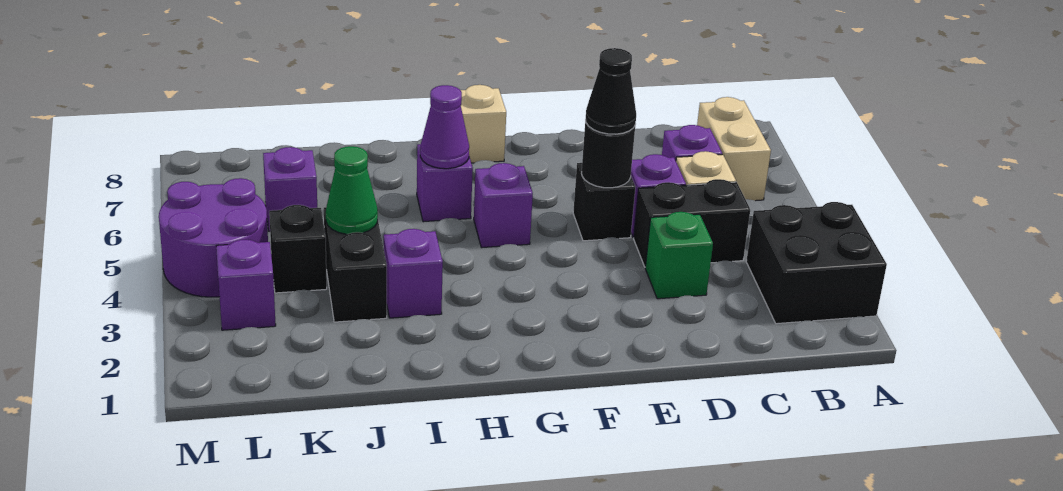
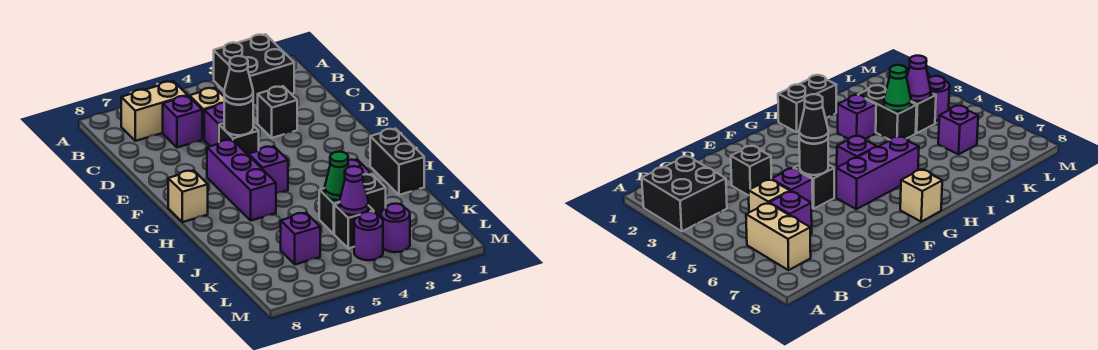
black 1x2 brick [634,179,750,267] -> black 1x2 brick moved to [370,129,424,195]
green 1x1 brick [645,212,713,299] -> black 1x1 brick [258,86,297,138]
purple 1x1 brick [417,144,473,222] -> purple 1x3 brick [207,140,276,221]
purple 1x1 cone [420,85,469,169] -> purple 1x1 cone moved to [340,166,368,215]
purple 1x1 brick [216,240,276,330] -> purple 1x1 round brick [381,204,410,252]
purple 2x2 round brick [159,178,268,297] -> purple 1x1 round brick [354,212,383,260]

